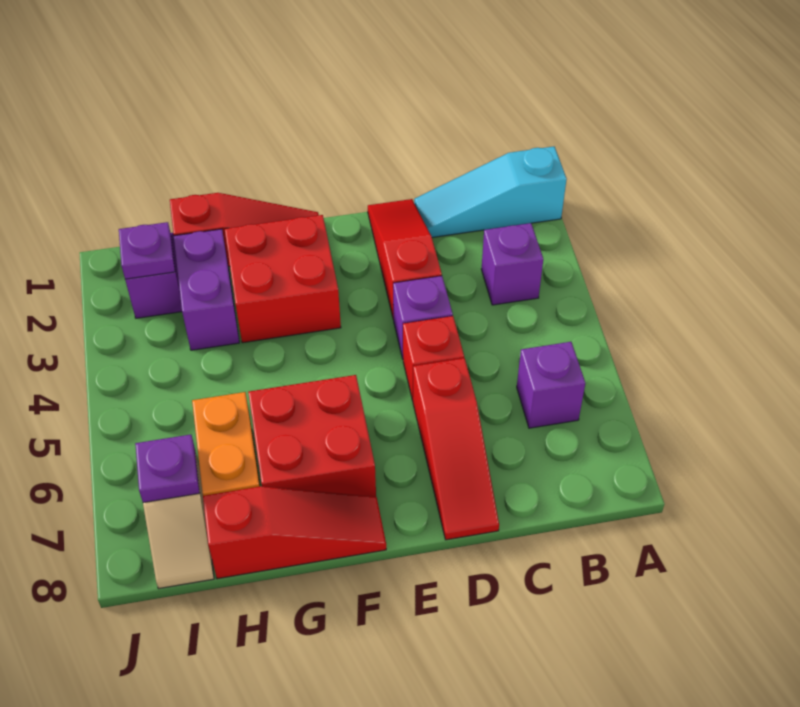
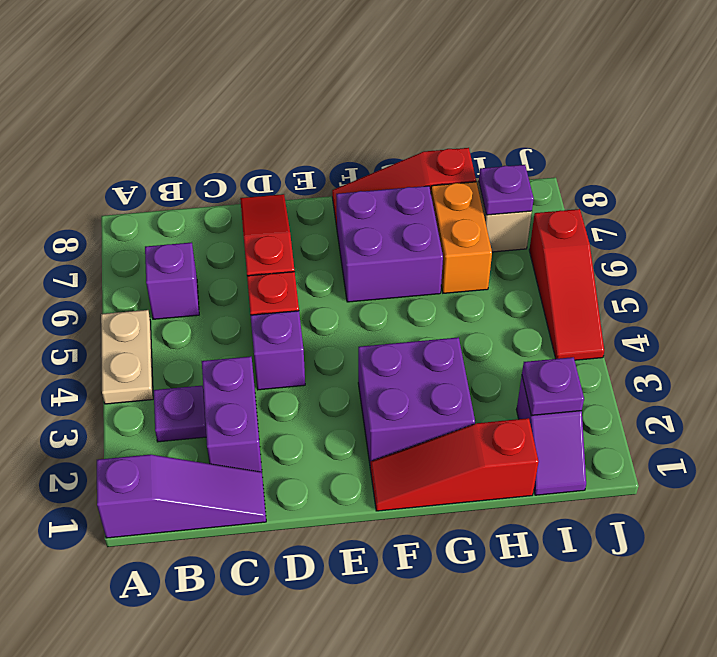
cyan 1x3 slope [414,147,567,237] -> purple 1x3 slope [97,455,266,538]
none -> tan 1x2 plate [101,310,153,404]
purple 1x1 brick [481,223,543,305] -> purple 1x1 plate [154,386,206,442]
red 1x3 slope [368,199,442,320] -> red 1x3 slope moved to [529,209,604,360]
red 2x2 brick [225,215,341,343] -> purple 2x2 brick [358,337,475,463]
red 2x2 brick [248,375,376,497] -> purple 2x2 brick [336,186,443,302]
purple 1x2 brick [174,229,239,350] -> purple 1x2 brick moved to [202,356,262,472]

